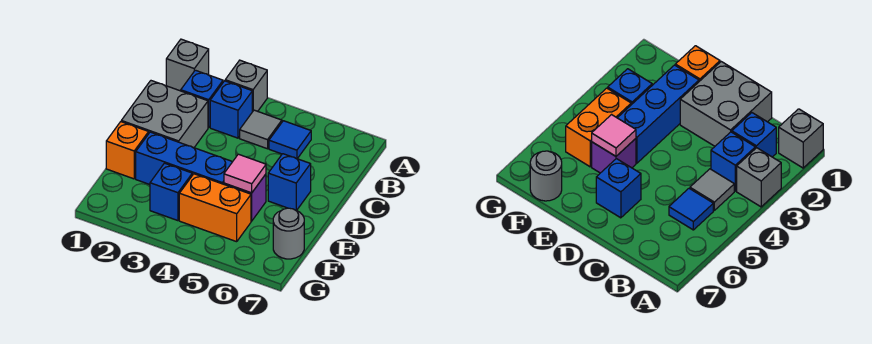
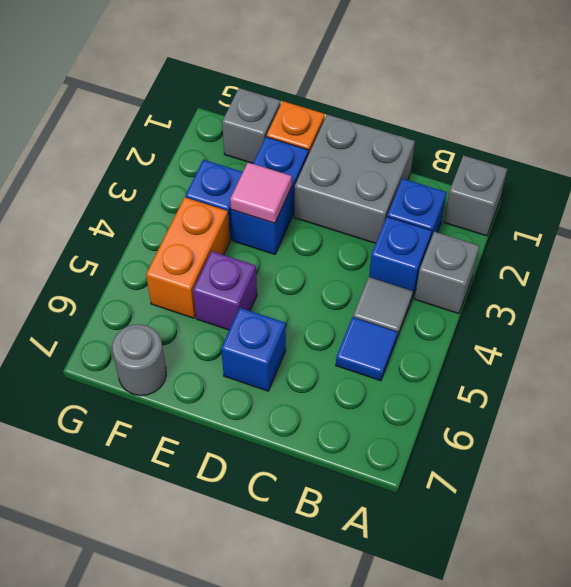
blue 1x3 brick [136,132,232,185] -> blue 1x2 brick [231,137,308,254]
pink 1x1 tile [224,154,266,193] -> pink 1x1 tile moved to [230,162,292,223]
none -> grey 1x1 brick [222,88,281,163]

